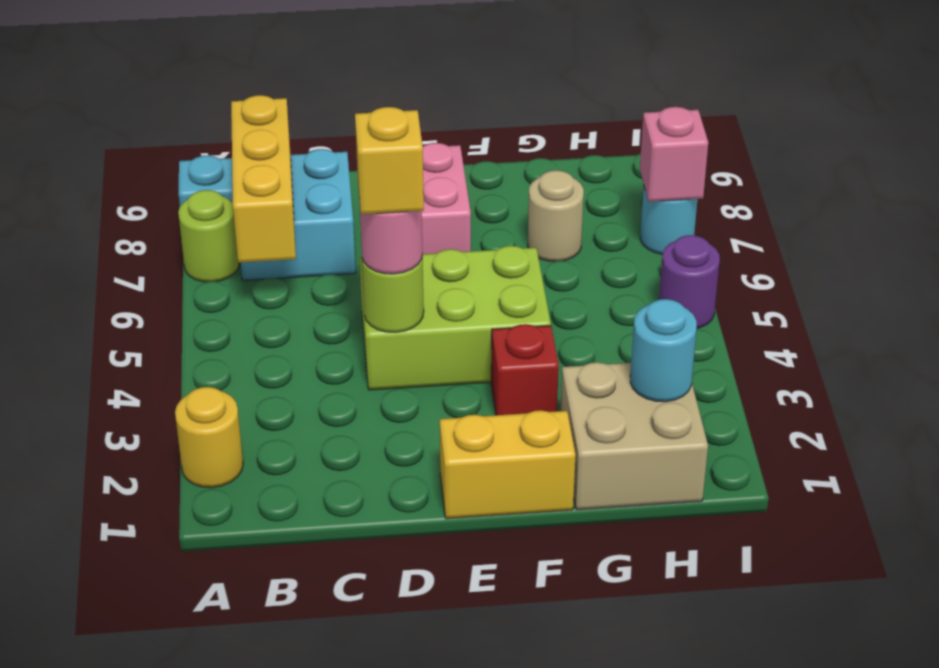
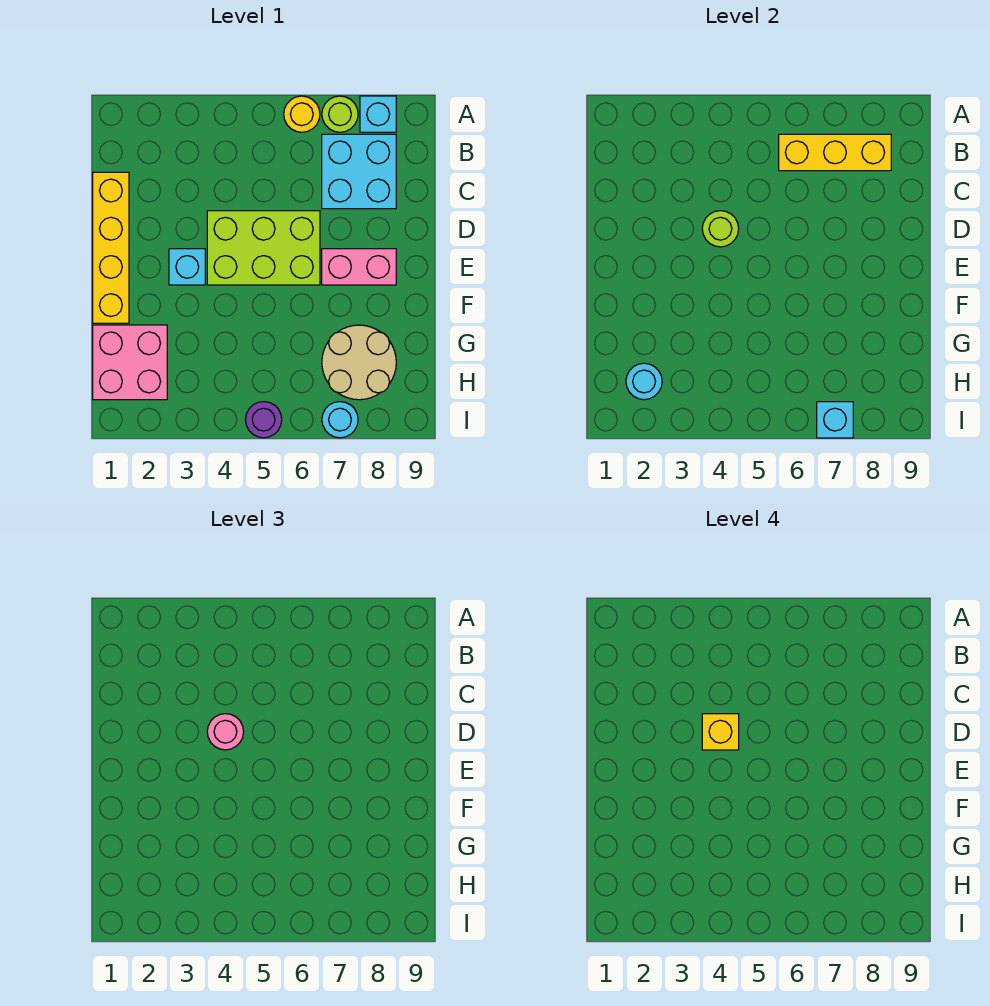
yellow 1x1 round brick [175,387,243,488] -> yellow 1x1 round brick moved to [284,96,320,132]
lime 2x3 brick [359,246,551,390] -> lime 2x3 brick turned to [207,211,320,285]
yellow 1x2 brick [440,410,576,519] -> yellow 1x4 brick [93,172,129,323]
none -> cyan 1x1 brick [169,249,205,285]
red 1x1 brick [491,324,559,415] -> none
tan 2x2 brick [560,362,708,510] -> pink 2x2 brick [93,325,167,400]
tan 1x1 round brick [528,170,584,262] -> tan 2x2 round brick [322,325,396,400]
pink 1x1 brick [640,107,708,202] -> cyan 1x1 brick [817,402,853,438]

